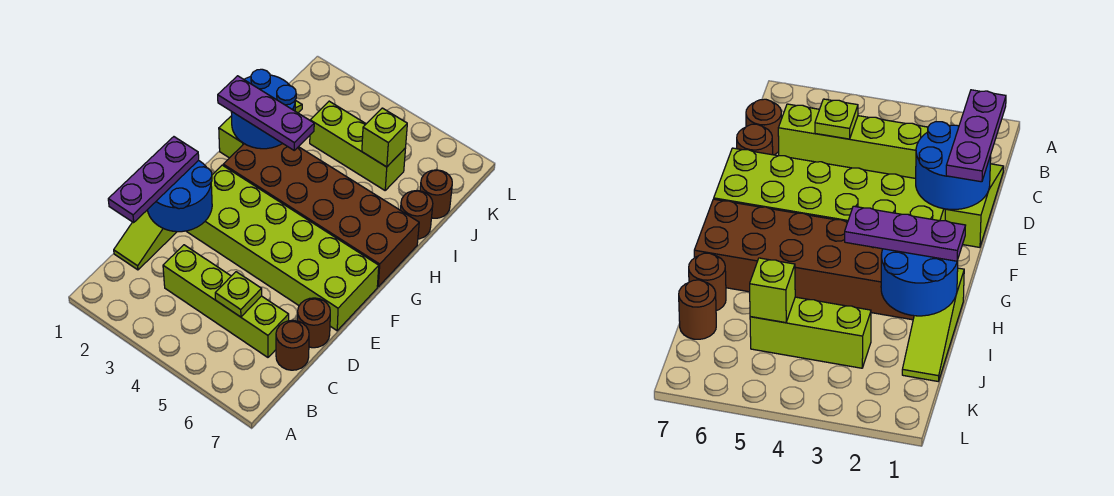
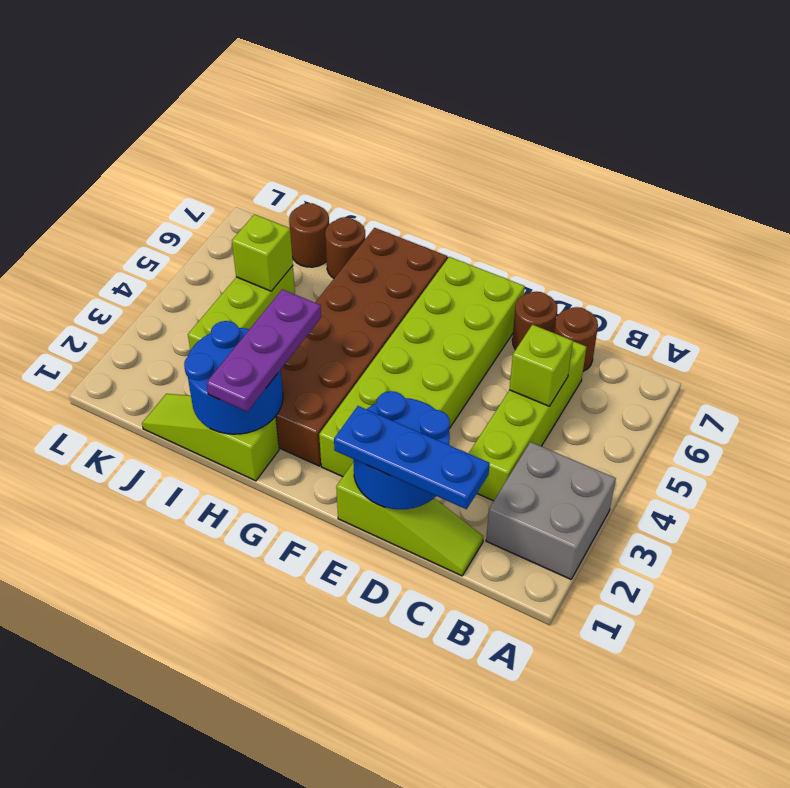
none -> grey 2x2 brick [486,442,616,579]
purple 1x3 plate [108,137,199,222] -> blue 1x3 plate [334,406,490,509]
lime 1x1 plate [215,272,262,317] -> lime 1x1 brick [509,325,573,406]

